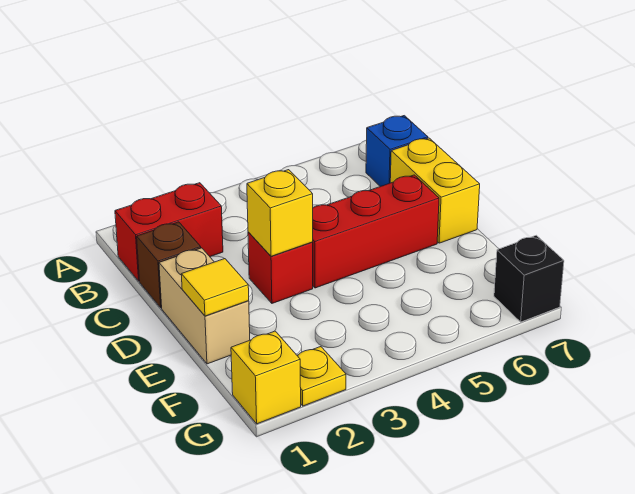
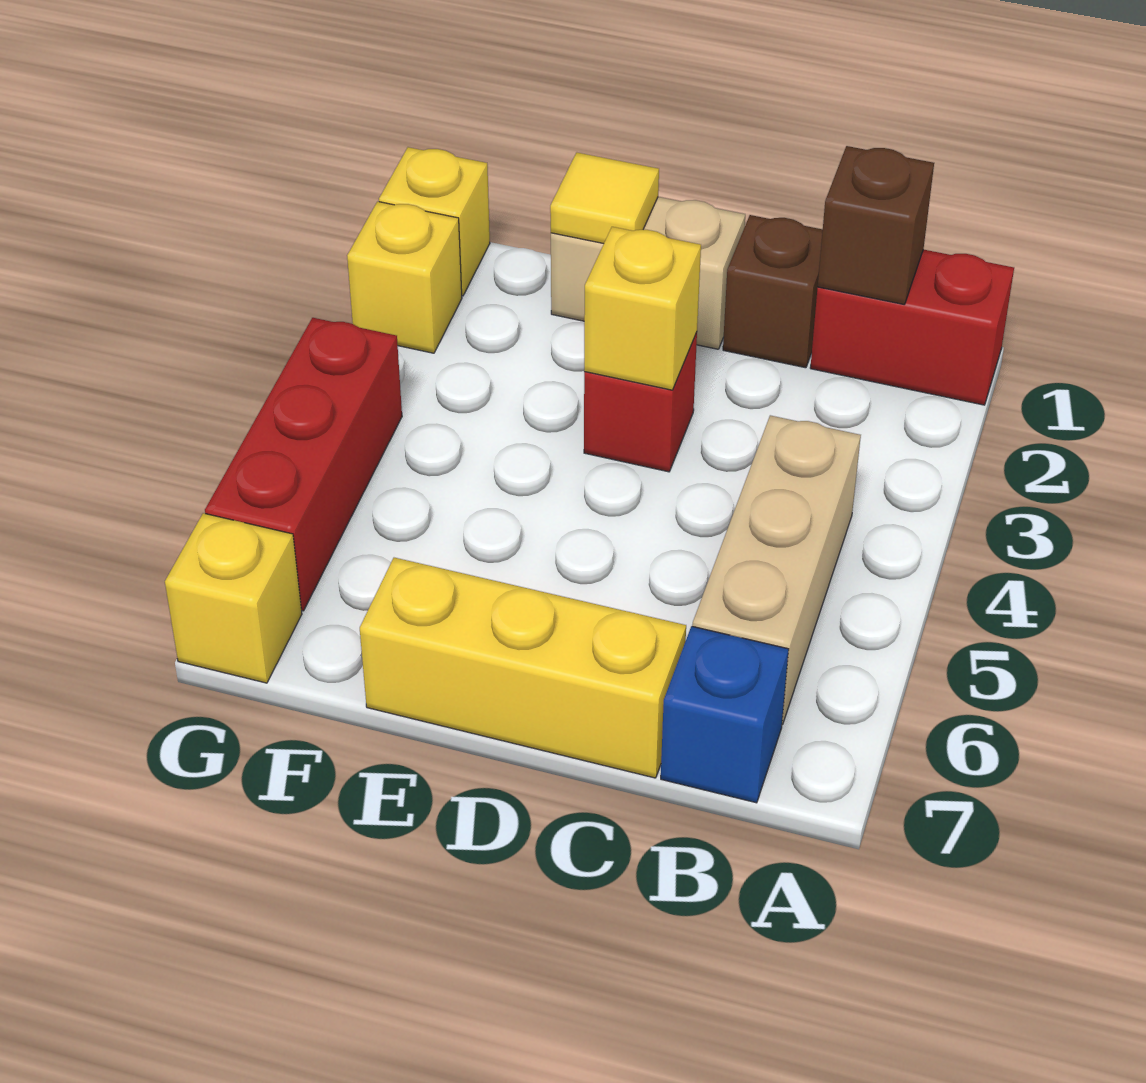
red 1x2 brick [115,183,223,281] -> red 1x2 brick turned to [810,249,1014,405]
none -> brown 1x1 brick [818,146,934,304]
none -> tan 1x3 brick [692,415,861,725]
yellow 1x2 brick [390,138,480,243] -> yellow 1x3 brick [360,558,686,778]
red 1x3 brick [313,175,439,288] -> red 1x3 brick moved to [205,318,402,611]
yellow 1x1 plate [297,347,346,406] -> yellow 1x1 brick [347,201,462,353]
black 1x1 brick [494,235,564,322] -> yellow 1x1 brick [165,513,302,683]

